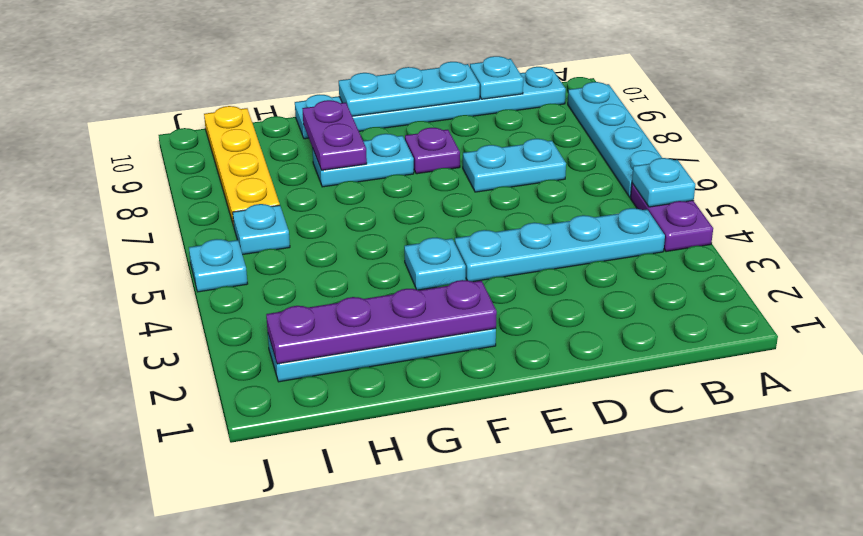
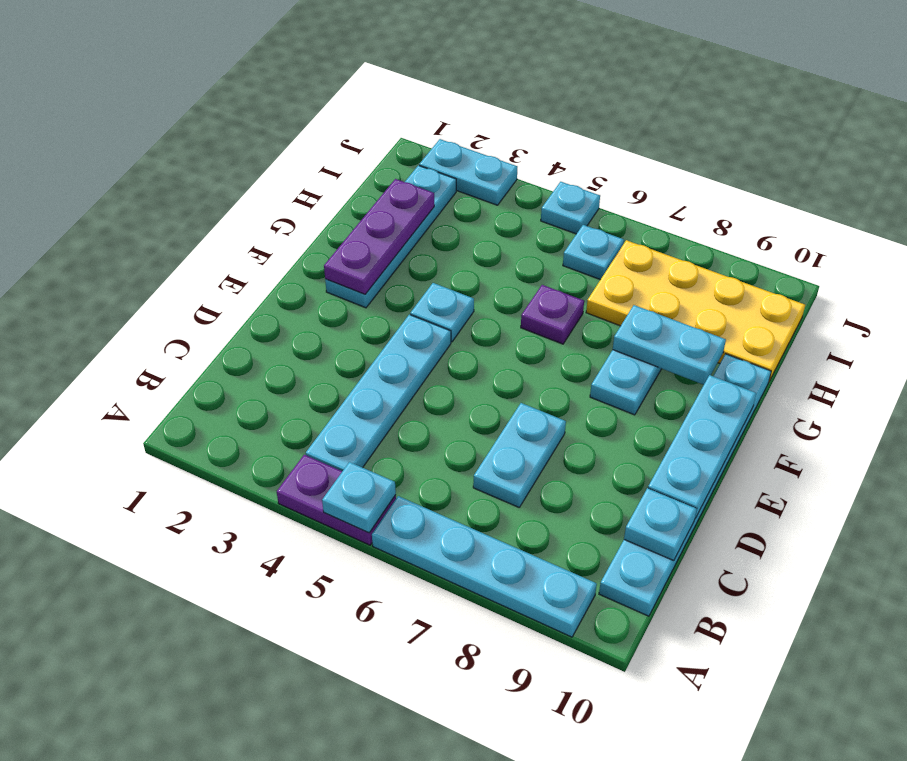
purple 1x1 plate [405,128,460,174] -> purple 1x1 plate moved to [521,285,584,344]
purple 1x4 plate [266,280,497,364] -> purple 1x3 plate [324,179,434,294]
purple 1x2 plate [302,100,367,170] -> cyan 1x2 plate [613,305,726,385]
yellow 1x4 plate [204,106,280,226] -> yellow 2x4 plate [586,240,805,381]
none -> cyan 1x2 plate [419,139,517,205]

